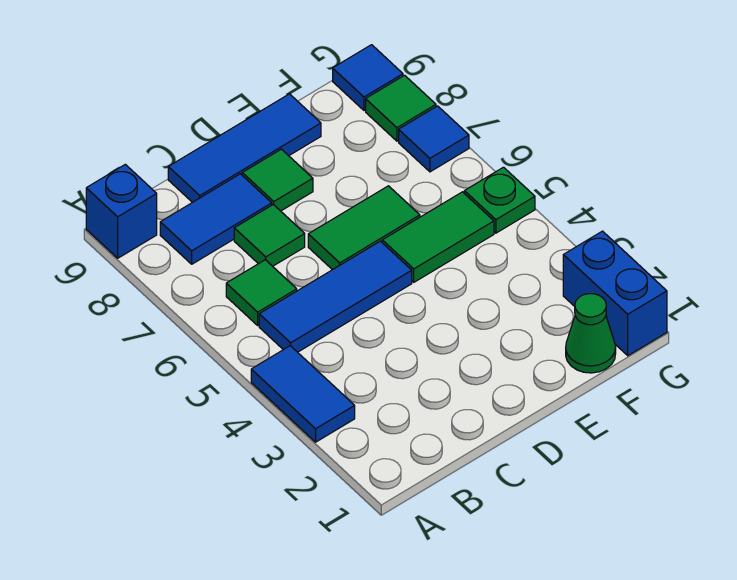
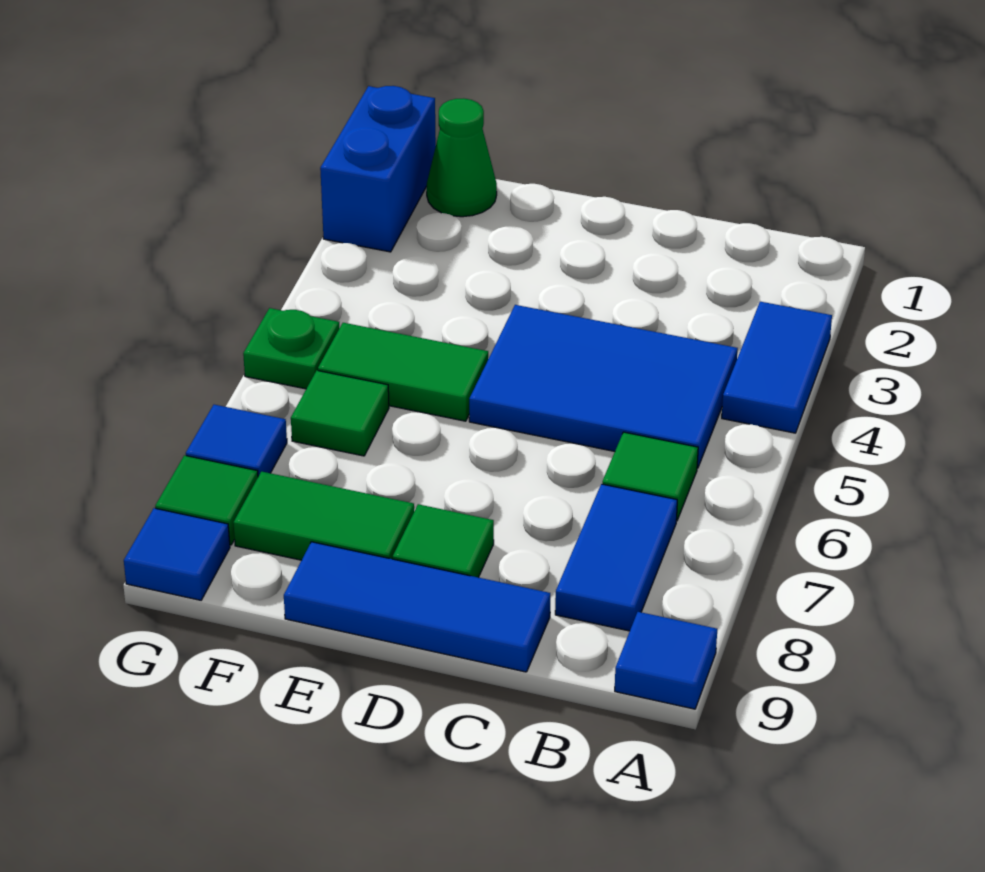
blue 1x1 brick [86,164,157,258] -> blue 1x1 tile [615,612,717,709]
blue 1x3 tile [259,241,412,352] -> blue 2x3 tile [469,305,738,468]
blue 1x2 tile [160,174,272,264] -> blue 1x2 tile turned to [555,484,677,631]
green 1x1 tile [234,204,305,266] -> green 1x1 tile moved to [291,371,389,456]
green 1x2 tile [308,186,420,270] -> green 1x2 tile moved to [233,472,414,560]

